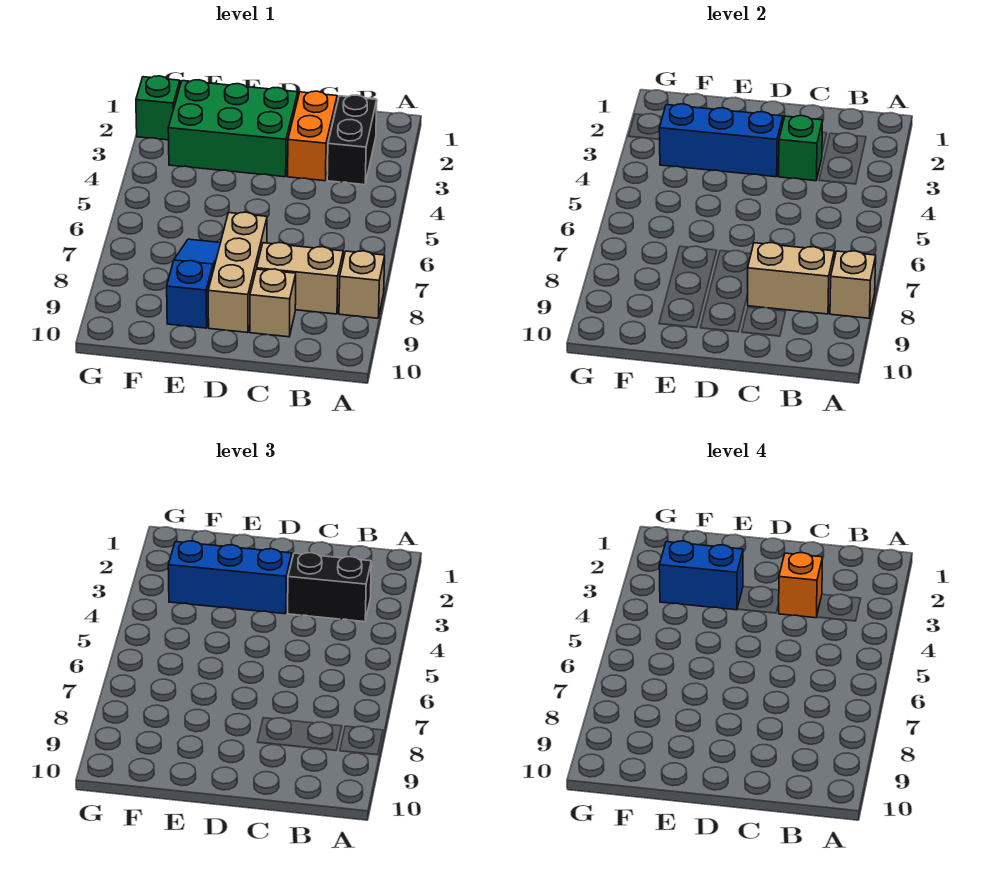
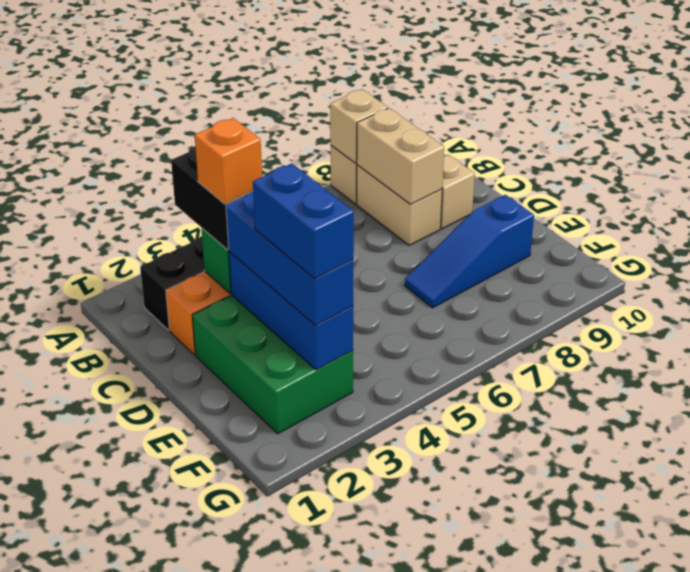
tan 1x3 brick [208,212,267,333] -> none
green 1x1 brick [136,76,180,140] -> none

